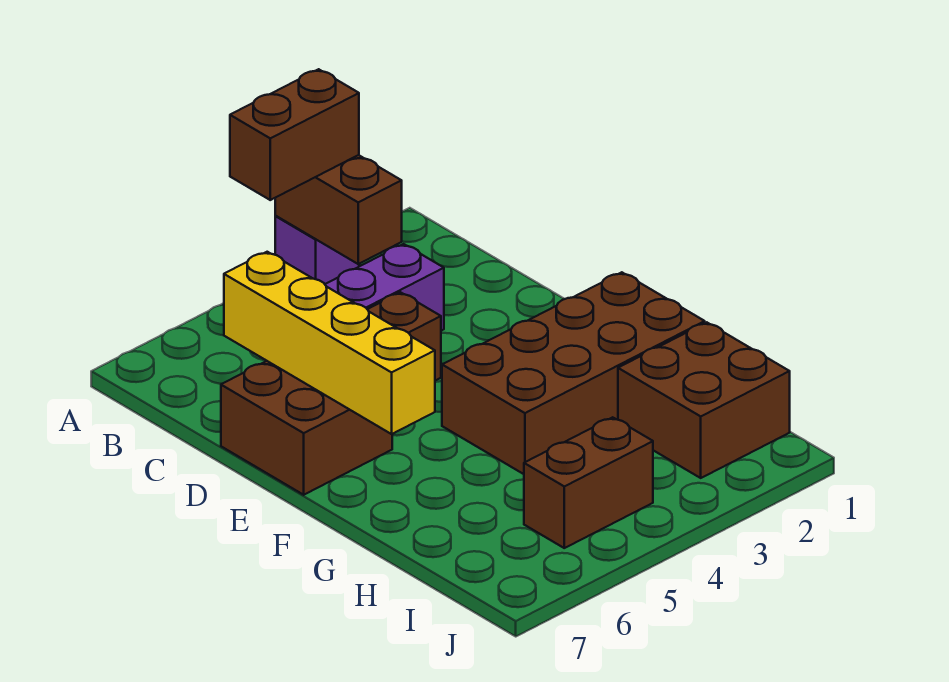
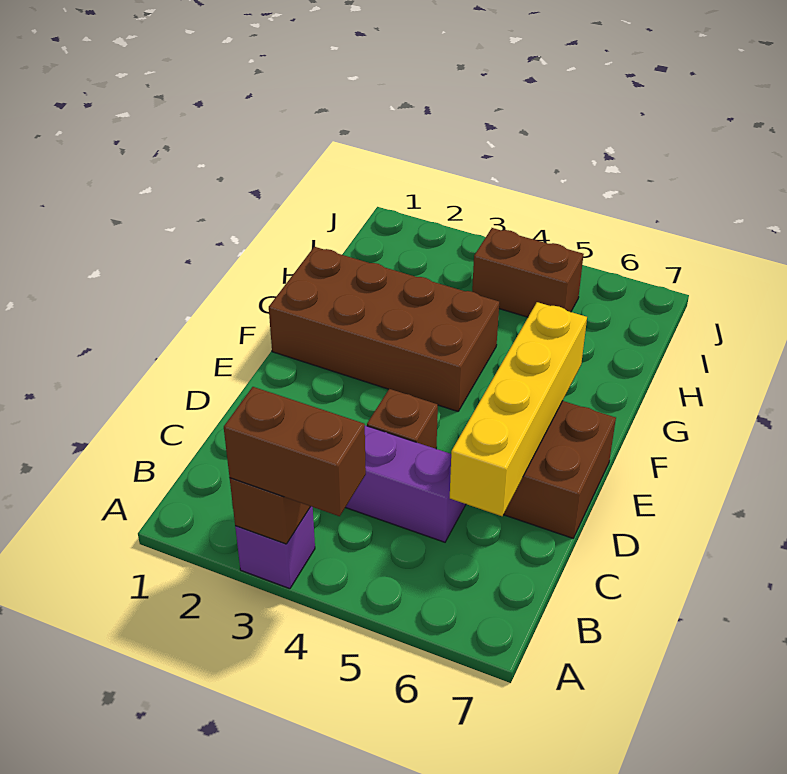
brown 2x2 brick [618,322,790,478] -> none

